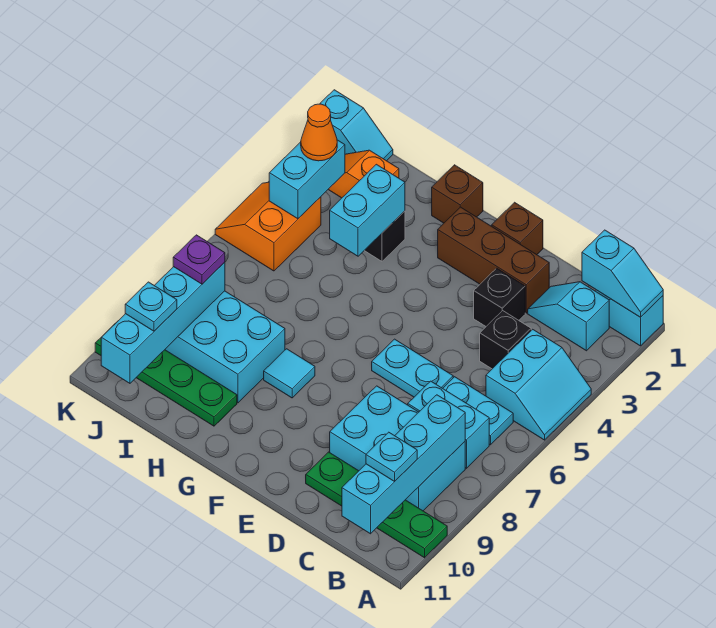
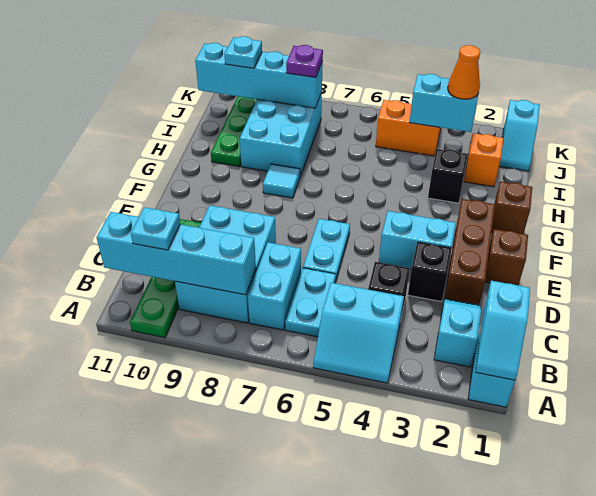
cyan 1x2 brick [330,164,405,256] -> cyan 1x2 brick moved to [379,211,456,269]

